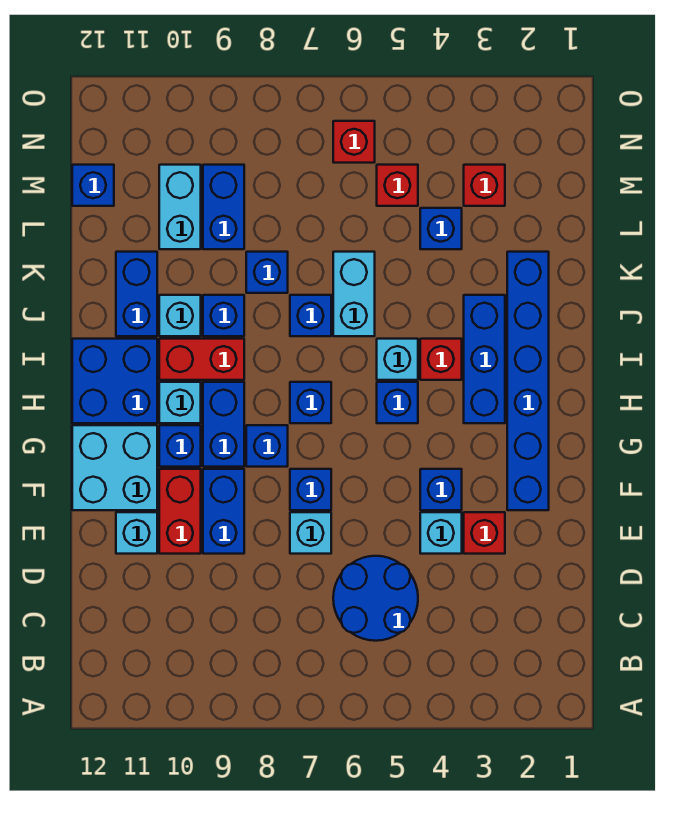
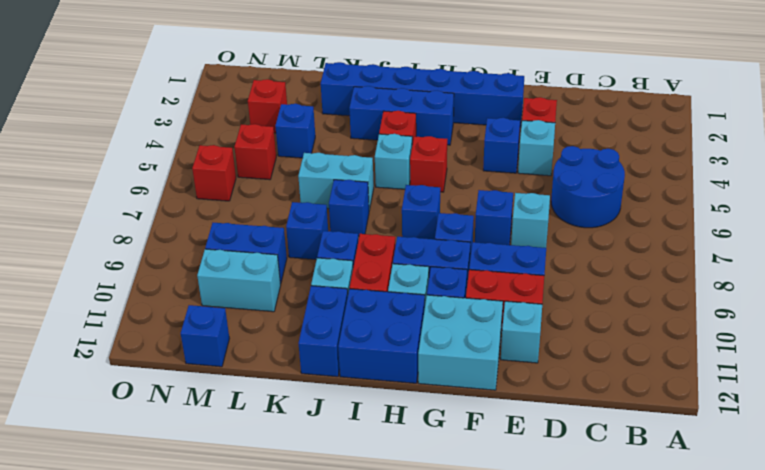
blue 1x1 brick [377,382,418,423] -> red 1x1 brick [410,136,447,192]
blue 1x2 brick [116,252,157,336] -> blue 1x2 brick turned to [299,286,348,377]

